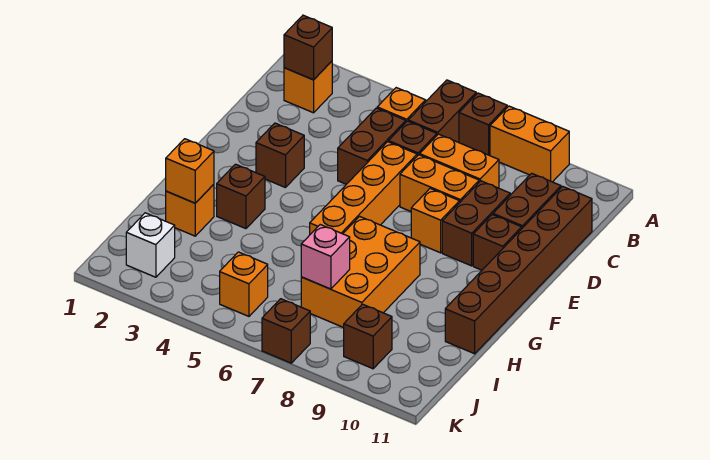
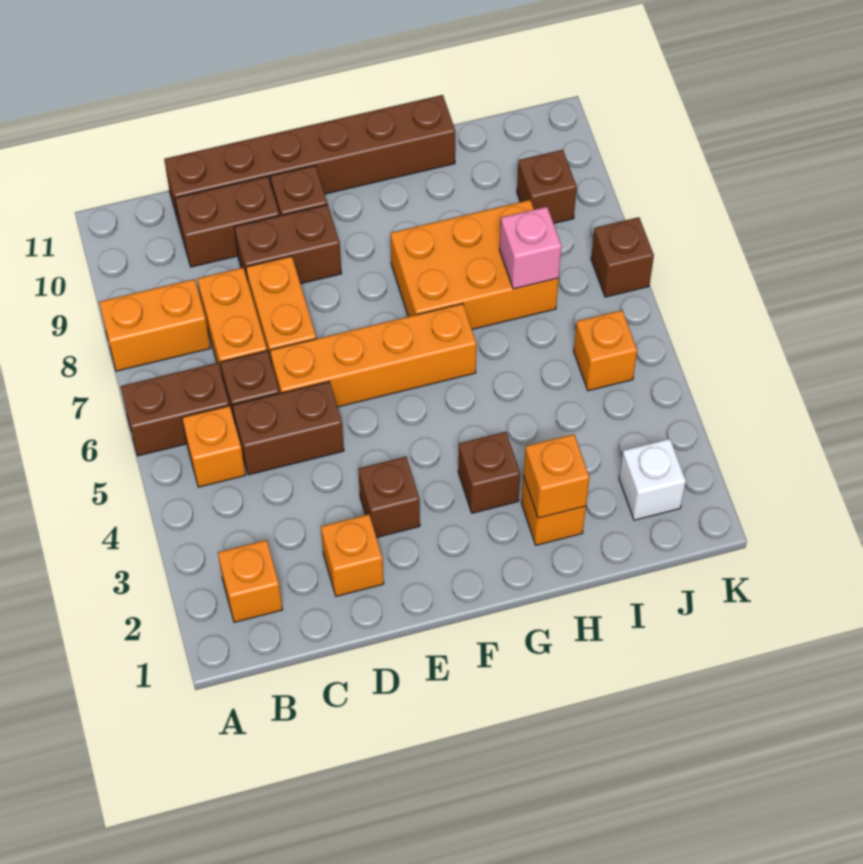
brown 1x1 brick [459,93,507,156] -> none
orange 1x2 brick [490,106,569,182] -> orange 1x2 brick turned to [99,279,210,371]
brown 1x1 brick [284,15,332,80] -> none
orange 1x1 brick [411,188,460,253] -> orange 1x1 brick moved to [321,514,384,596]

